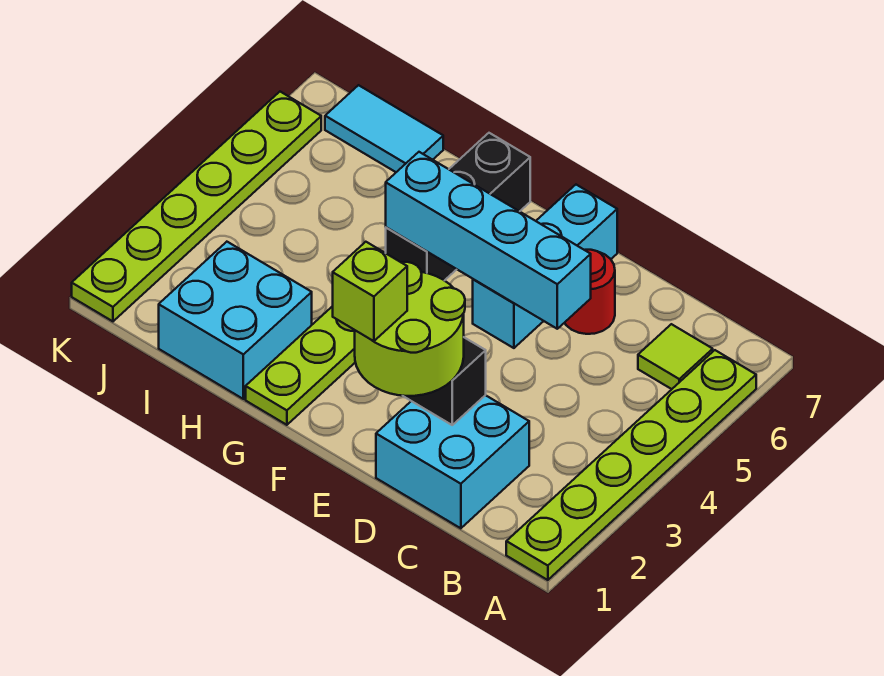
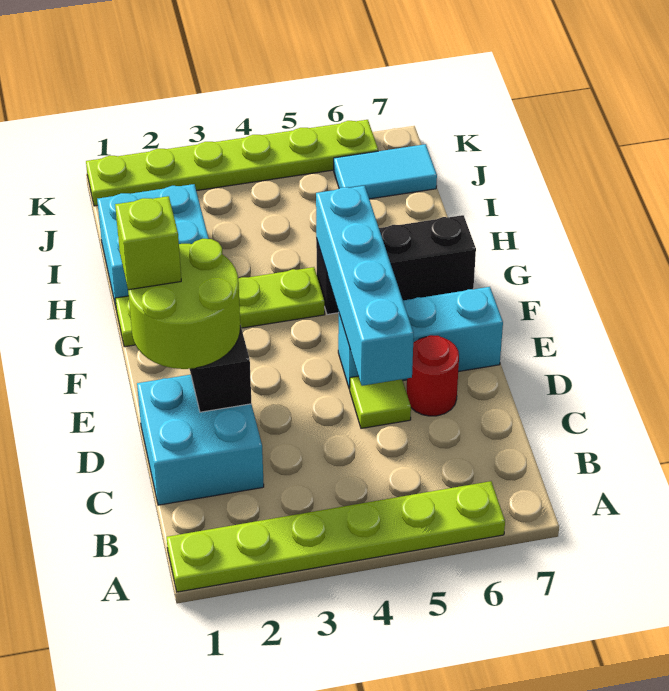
lime 1x1 tile [638,324,713,389] -> lime 1x1 tile moved to [350,376,411,428]
cyan 1x2 tile [325,85,443,172] -> cyan 1x2 tile turned to [334,144,437,199]

